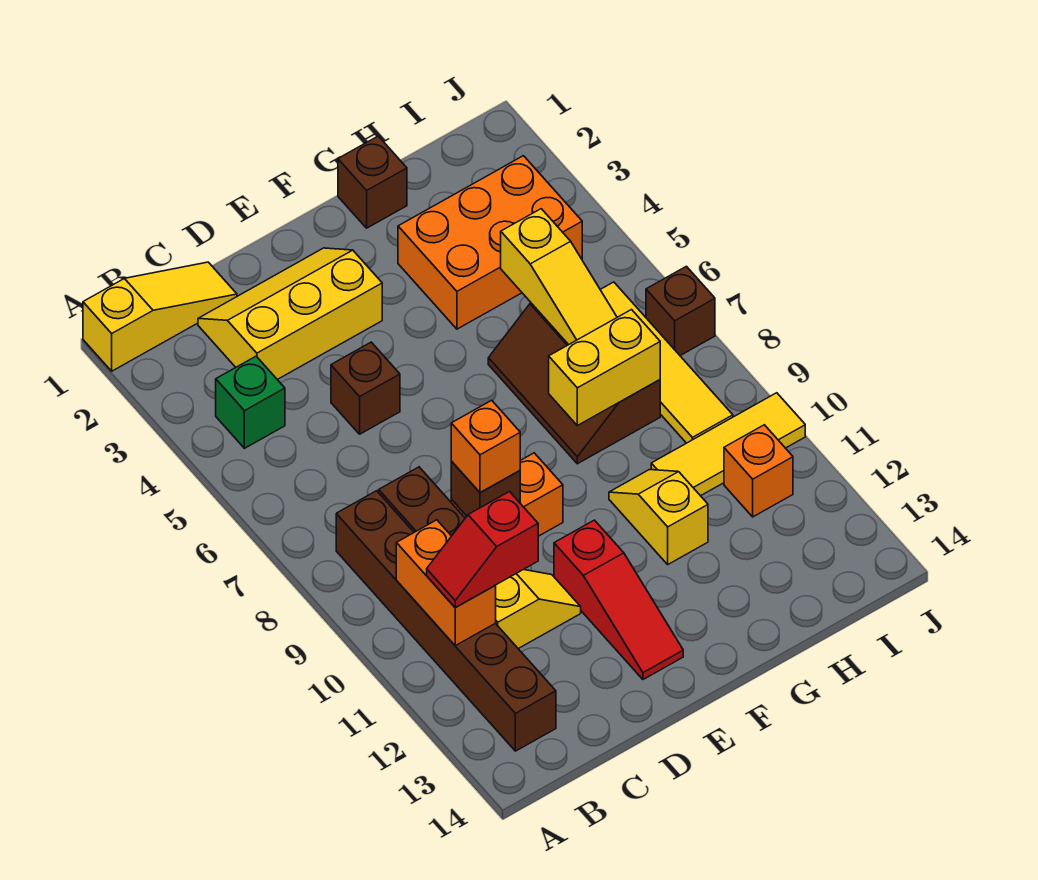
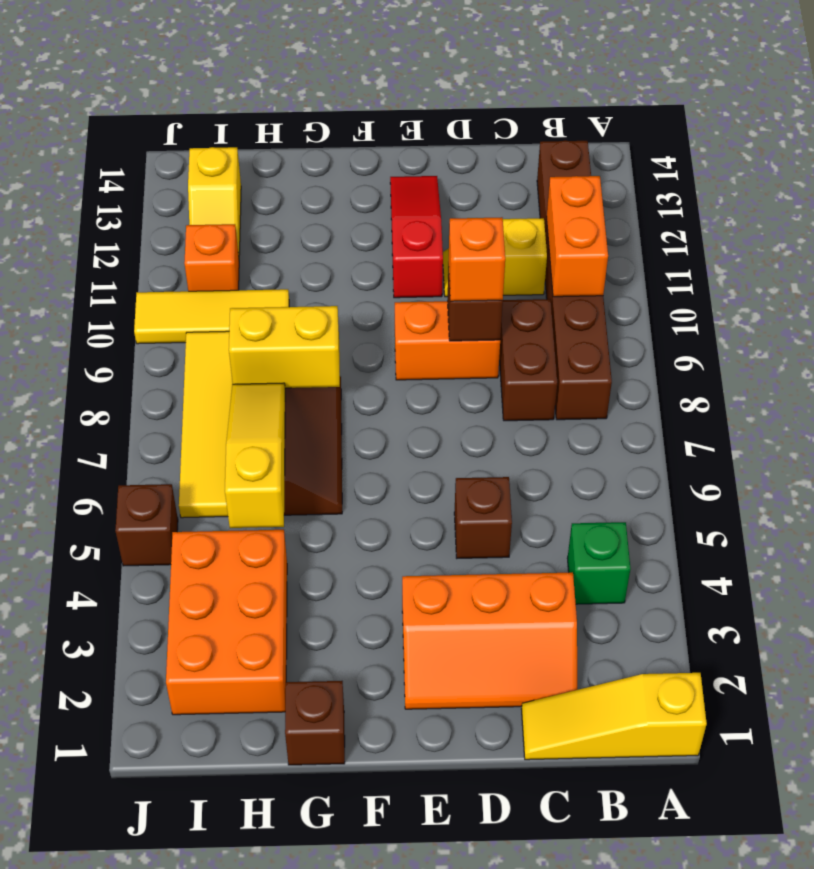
red 1x2 slope [427,492,538,608] -> none
yellow 2x3 slope [198,248,382,380] -> orange 2x3 slope [402,572,577,709]
orange 2x3 brick [398,156,582,329] -> orange 2x3 brick turned to [166,530,287,715]
yellow 1x2 slope [609,470,708,564] -> yellow 1x2 slope moved to [188,147,241,255]
brown 1x1 brick [646,266,715,356] -> brown 1x1 brick moved to [115,484,178,566]

